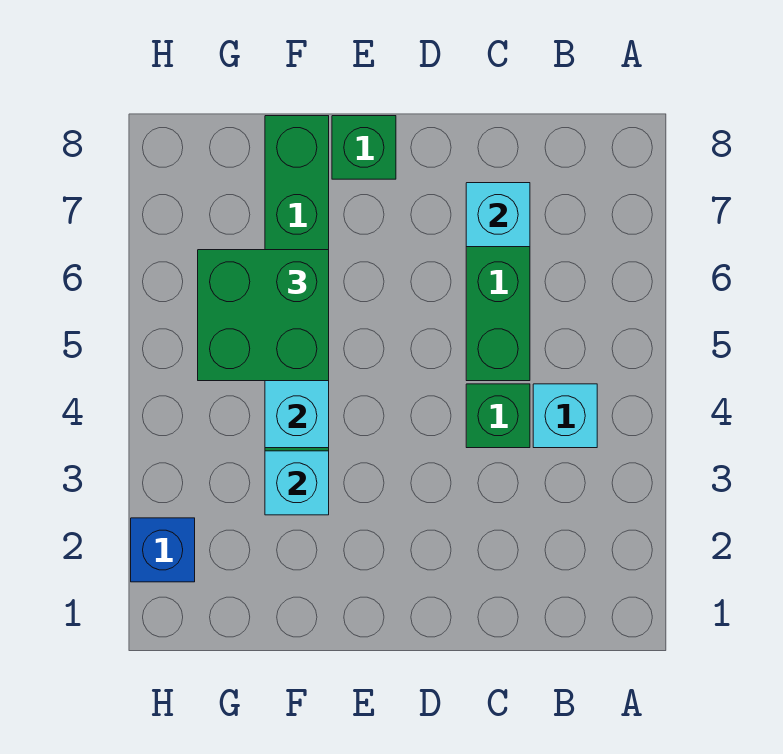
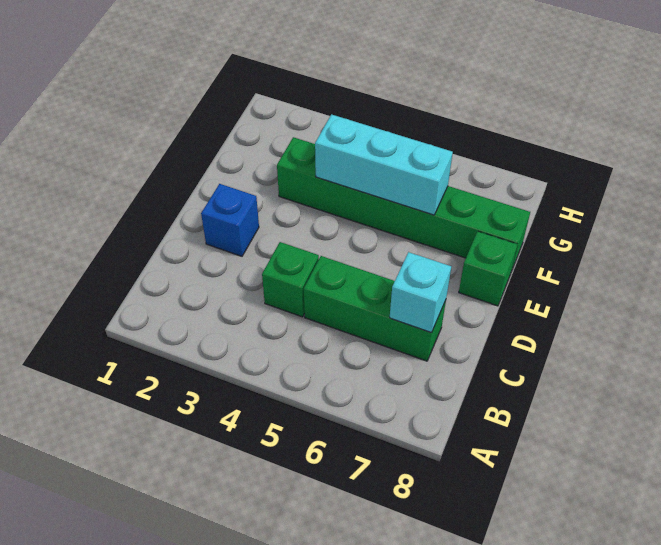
cyan 1x1 brick [533,384,597,448] -> none
cyan 1x1 brick [265,451,329,515] -> none
green 2x2 brick [198,250,329,381] -> none
blue 1x1 brick [131,518,195,582] -> blue 1x1 brick moved to [201,184,259,256]

